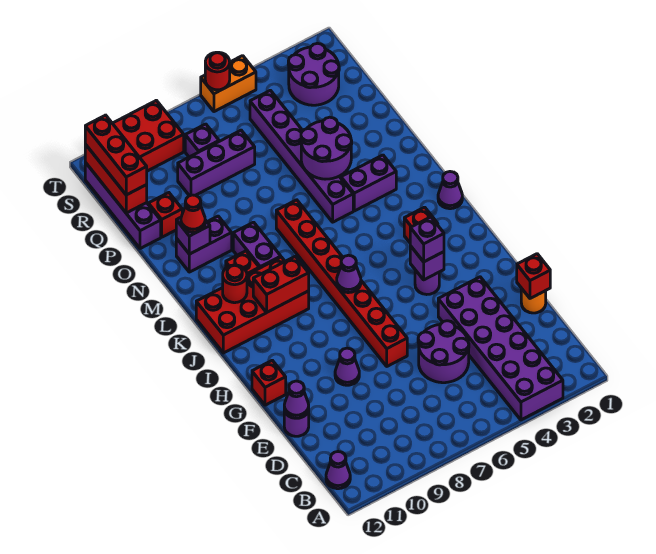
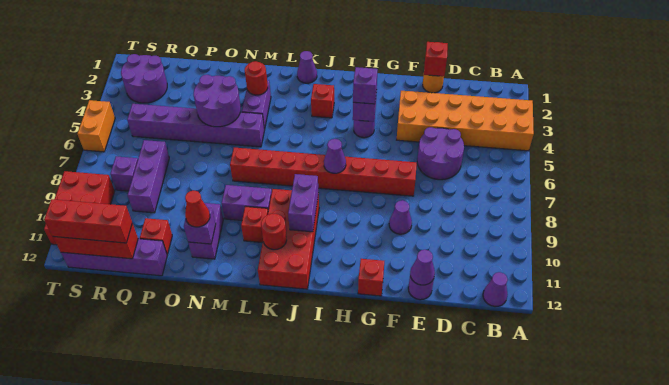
purple 2x6 brick [438,277,563,420] -> orange 2x6 brick [397,91,534,151]
red 1x2 brick [253,256,309,313] -> purple 1x2 brick [288,174,319,232]
red 1x1 round brick [205,52,230,90] -> red 1x1 round brick moved to [245,61,268,95]

